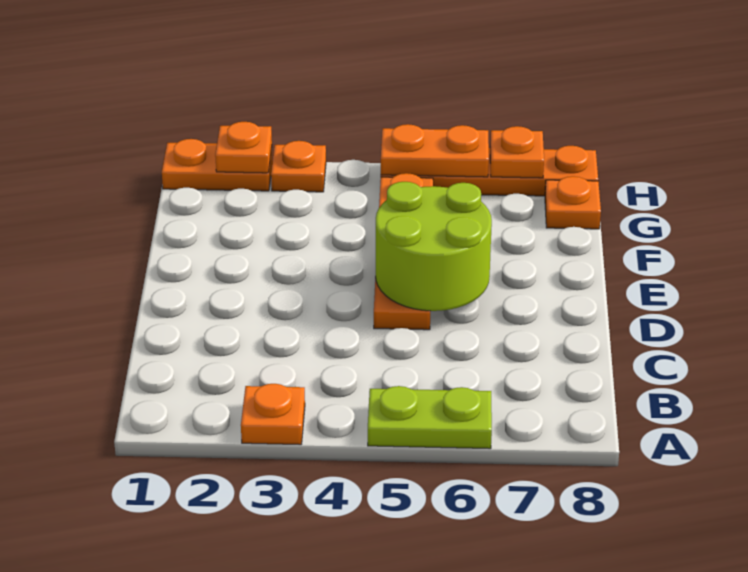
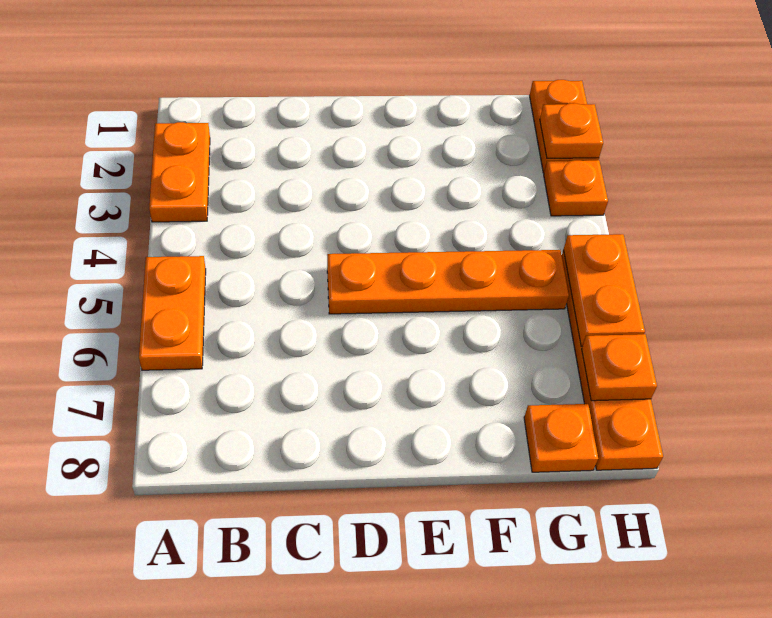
orange 1x1 plate [241,384,305,445] -> orange 1x2 plate [149,122,210,222]
lime 1x2 plate [368,386,492,449] -> orange 1x2 plate [139,256,206,370]
lime 2x2 round brick [376,182,492,311] -> none

